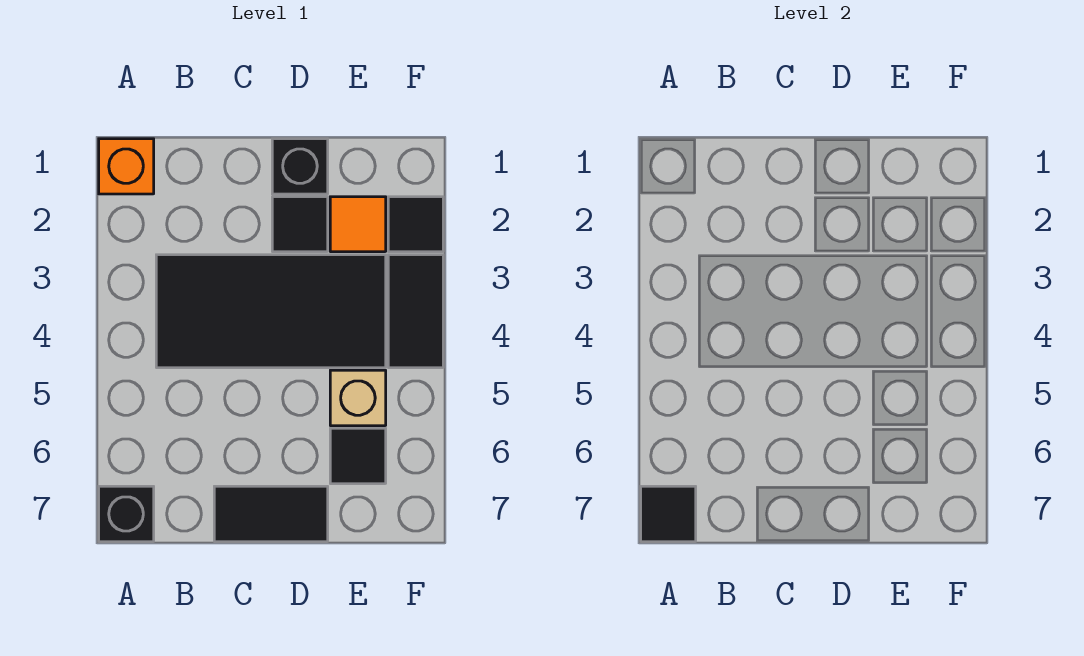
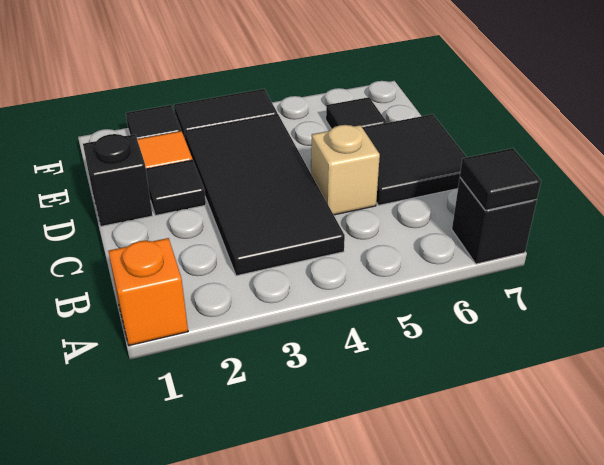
black 1x2 tile [214,486,328,542] -> black 2x2 tile [363,114,467,205]
tan 1x1 brick [330,370,386,426] -> tan 1x1 brick moved to [311,125,380,215]

